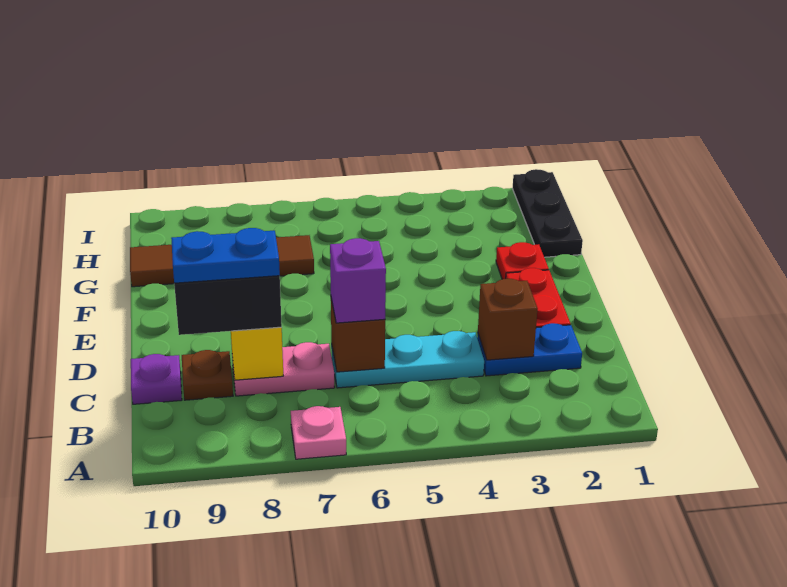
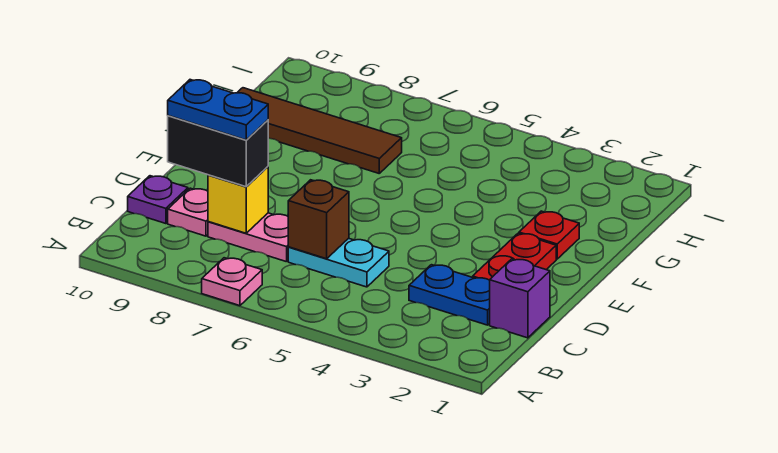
brown 1x1 brick [478,278,538,360] -> none
cyan 1x3 plate [331,331,484,388] -> cyan 1x2 plate [288,238,389,287]
purple 1x1 brick [330,238,386,323] -> purple 1x1 brick moved to [490,259,550,338]
brown 1x1 plate [182,350,233,400] -> pink 1x1 plate [168,188,208,236]
black 1x3 plate [512,169,583,257] -> none

